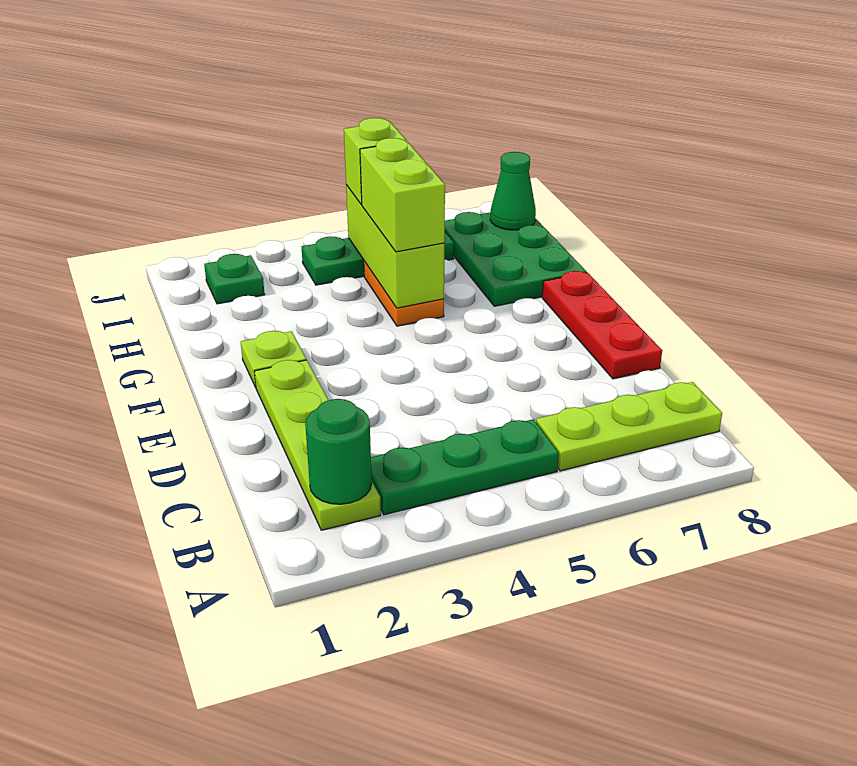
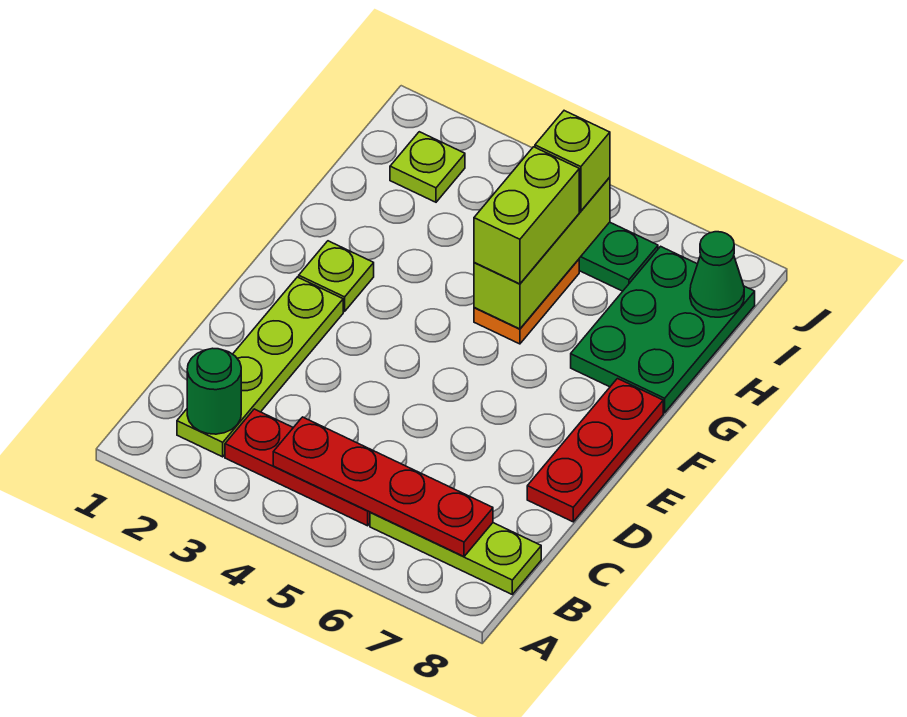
green 1x3 plate [371,419,559,515] -> red 1x3 plate [225,409,370,526]
none -> red 1x4 plate [273,417,493,556]
green 1x1 plate [204,254,265,304] -> lime 1x1 plate [390,132,465,202]

